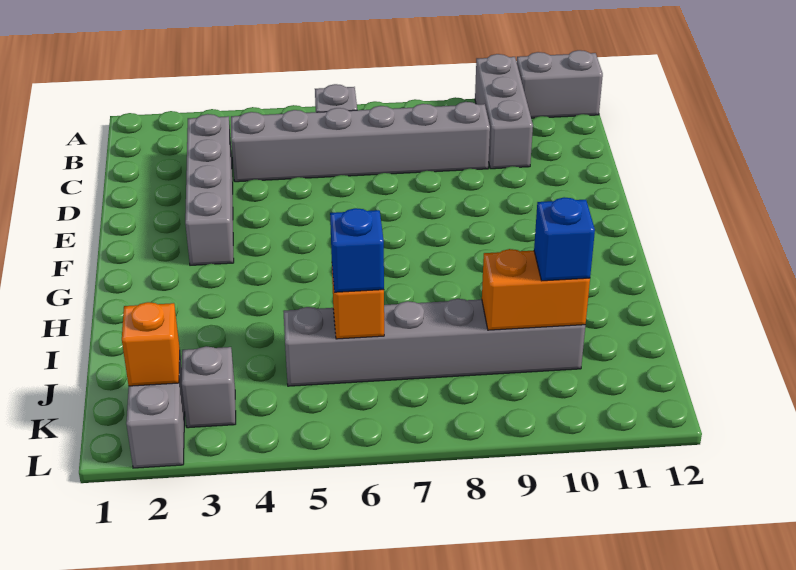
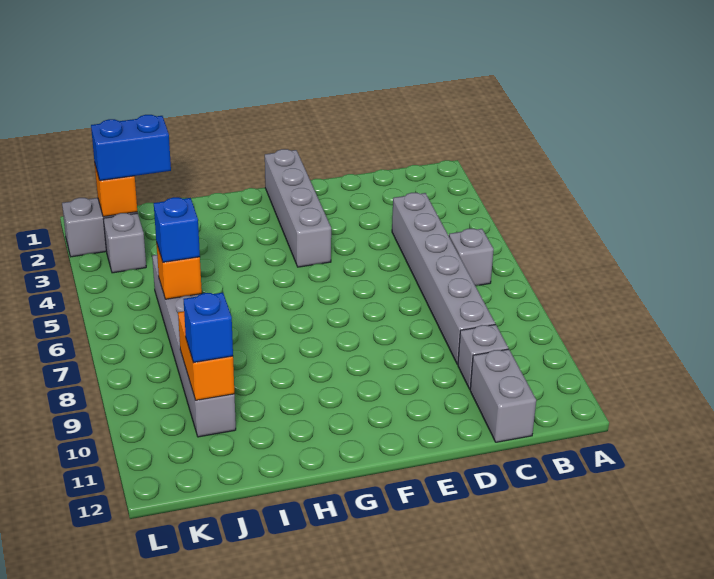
grey 1x3 brick [475,54,533,169] -> grey 1x1 brick [458,324,508,389]
grey 1x2 brick [517,50,603,118] -> grey 1x2 brick moved to [470,349,536,442]
grey 1x4 brick [185,114,234,265] -> grey 1x4 brick turned to [265,149,331,267]
none -> blue 1x2 brick [91,115,171,181]

